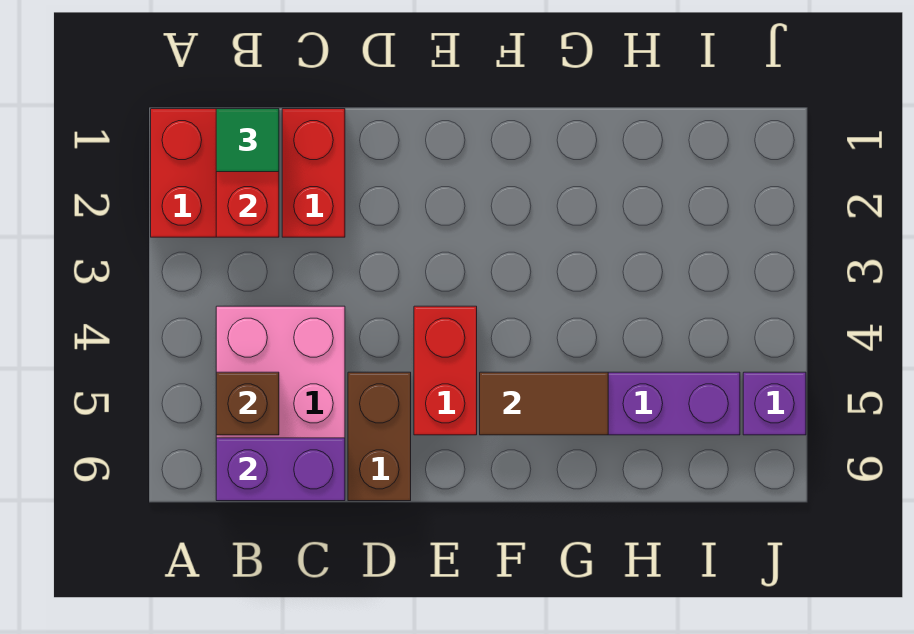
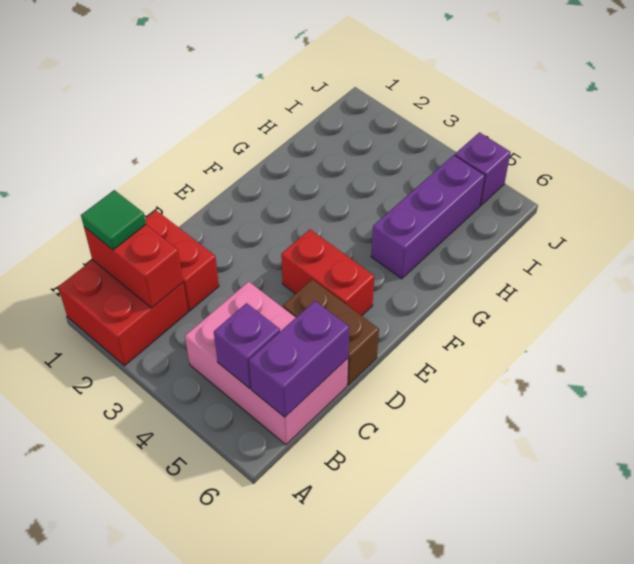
brown 1x1 brick [216,372,279,435] -> purple 1x1 brick [214,303,280,388]
brown 1x2 tile [480,372,608,435] -> none

